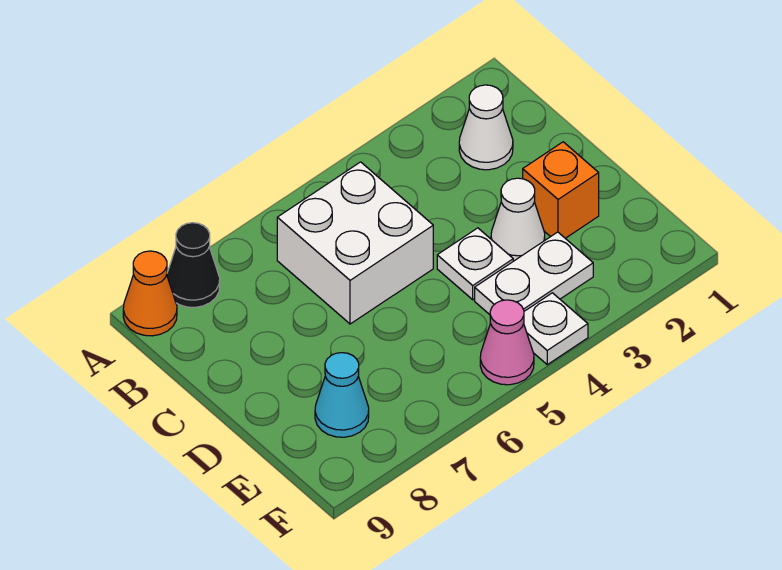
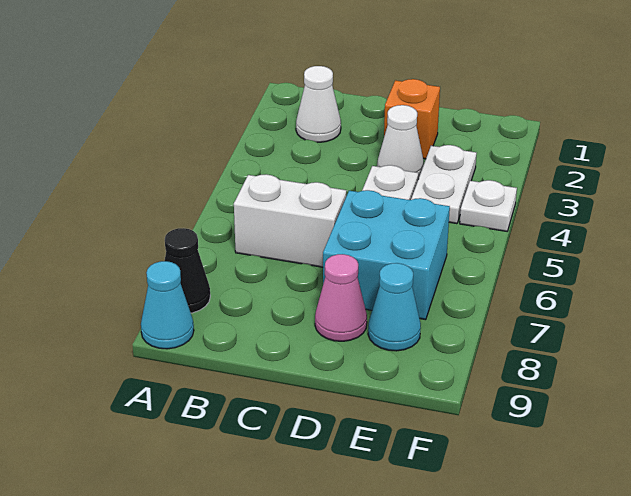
orange 1x1 cone [123,251,177,336] -> cyan 1x1 cone [141,261,194,349]
white 2x2 brick [277,162,433,324] -> white 1x2 brick [234,174,346,267]
none -> cyan 2x2 brick [323,190,450,320]
pink 1x1 cone [480,300,534,385] -> pink 1x1 cone moved to [315,254,367,341]

